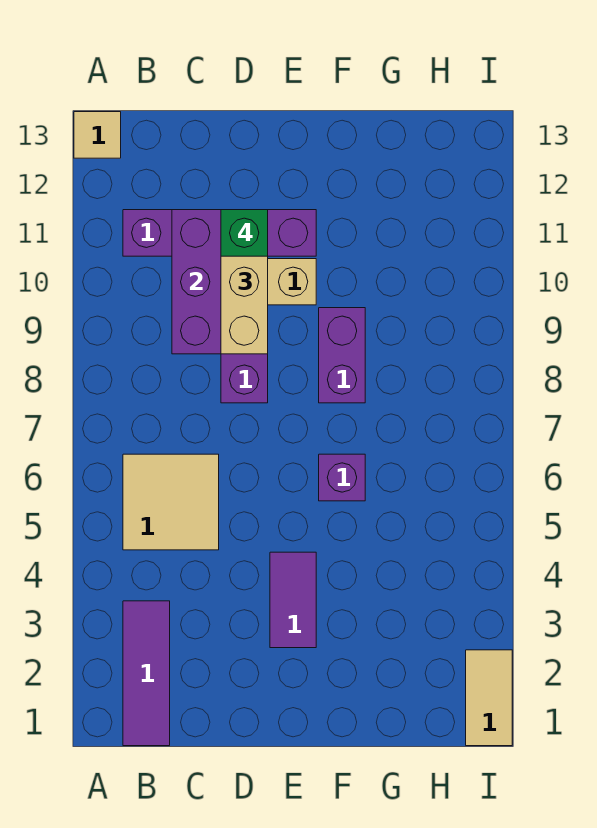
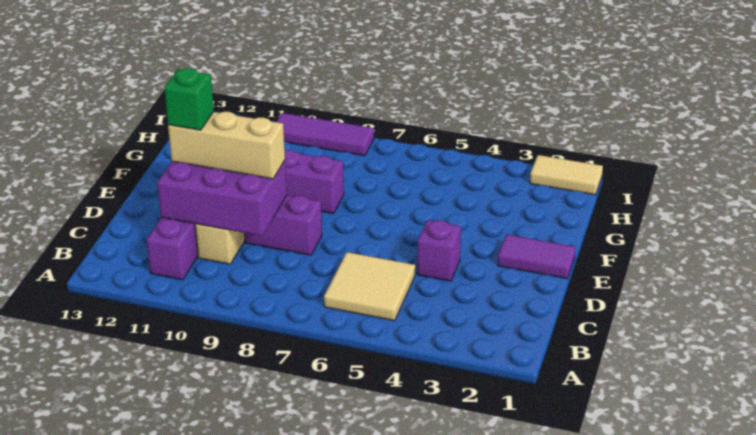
tan 1x1 tile [74,112,121,158] -> none
purple 1x3 tile [123,601,170,746] -> purple 1x3 tile moved to [276,113,374,156]
purple 1x2 tile [270,552,316,648] -> purple 1x2 tile moved to [498,234,575,279]
purple 1x1 brick [319,454,365,501] -> purple 1x1 brick moved to [417,220,461,281]

